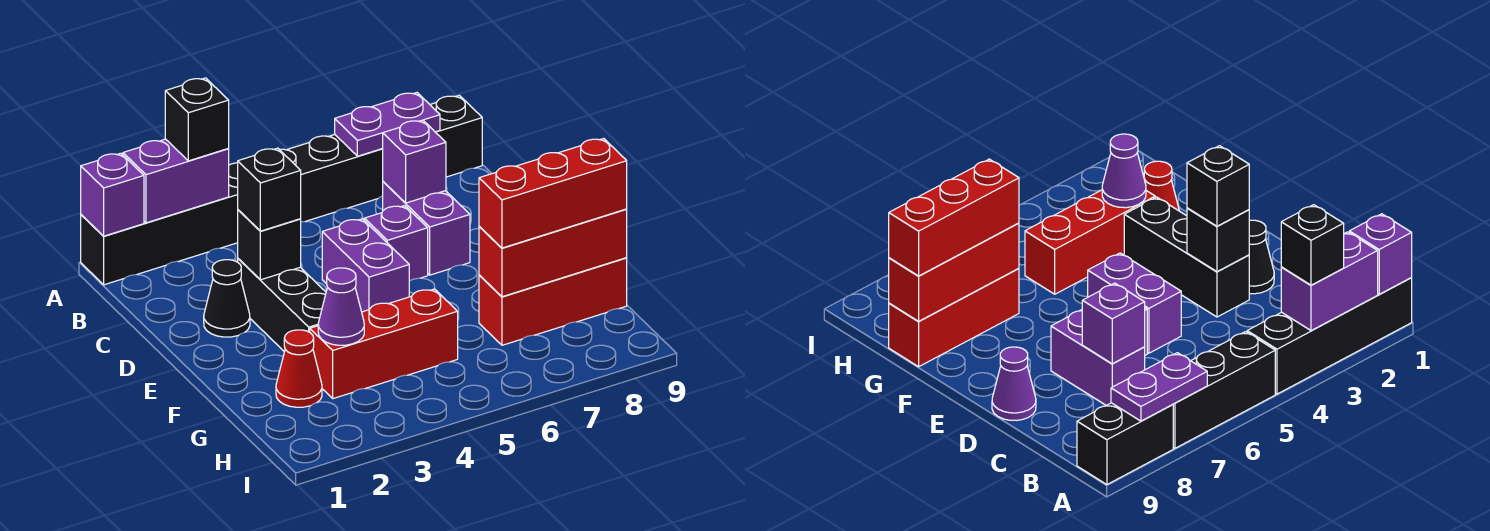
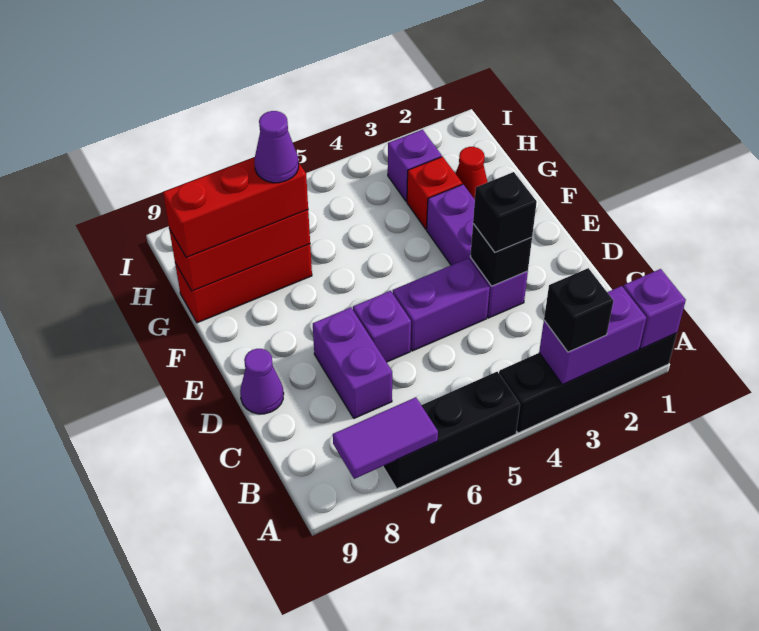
purple 1x2 plate [335,93,440,156] -> purple 1x2 tile [333,397,438,479]
black 1x2 brick [430,95,482,177] -> none
purple 1x1 brick [383,120,446,203] -> purple 1x1 brick moved to [388,130,442,202]
black 1x1 cone [204,260,250,337] -> none
black 1x3 brick [238,259,326,352] -> purple 1x3 brick [427,184,528,318]
purple 1x2 brick [322,219,409,312] -> purple 1x2 brick turned to [393,258,490,351]
red 1x3 brick [310,289,458,399] -> red 1x1 brick [407,157,462,229]
purple 1x1 cone [318,268,364,345] -> purple 1x1 cone moved to [254,111,299,183]

